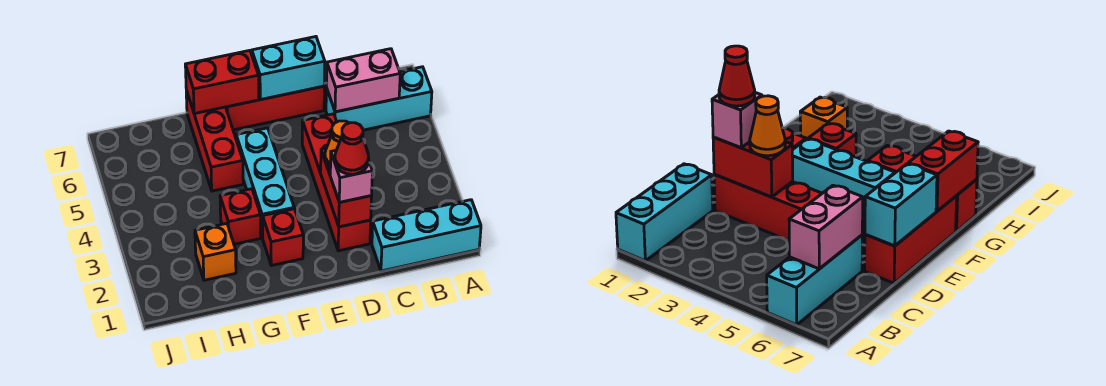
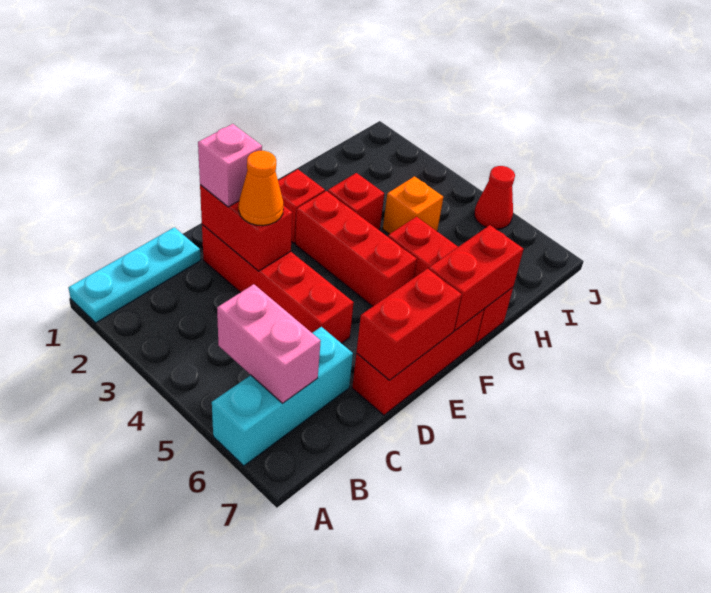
cyan 1x3 brick [372,200,481,271] -> cyan 1x3 plate [69,227,201,323]
pink 1x2 brick [326,49,400,112] -> pink 1x2 brick turned to [217,284,321,403]
red 1x1 cone [335,123,369,174] -> red 1x1 cone moved to [474,166,515,229]
cyan 1x2 brick [252,37,325,100] -> red 1x2 brick [356,269,462,380]
cyan 1x3 brick [236,128,294,238] -> red 1x3 brick [295,191,417,307]
orange 1x1 brick [195,224,236,280] -> orange 1x1 brick moved to [383,176,443,234]

